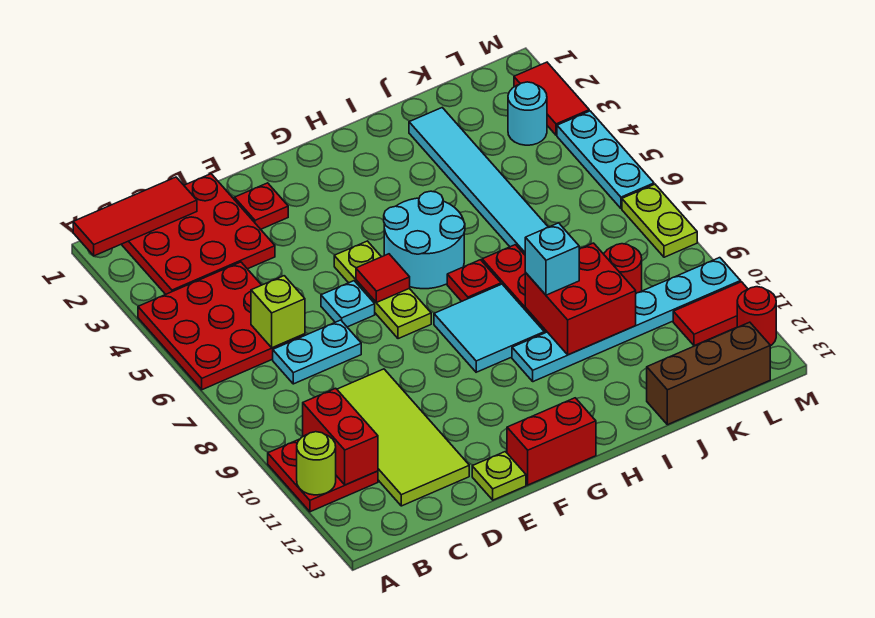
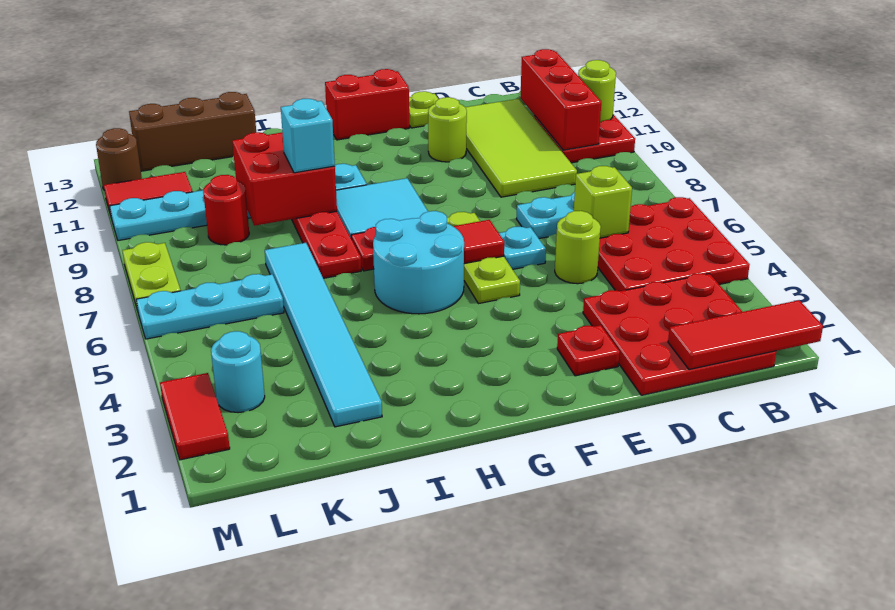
red 1x2 brick [303,388,378,485] -> red 1x3 brick [520,49,601,150]
none -> lime 1x1 round brick [555,211,601,284]
none -> lime 1x1 round brick [428,97,467,162]
cyan 1x3 plate [557,111,654,208] -> cyan 1x3 plate turned to [136,274,284,339]
red 1x1 round brick [737,287,776,346] -> brown 1x1 round brick [96,128,142,191]

